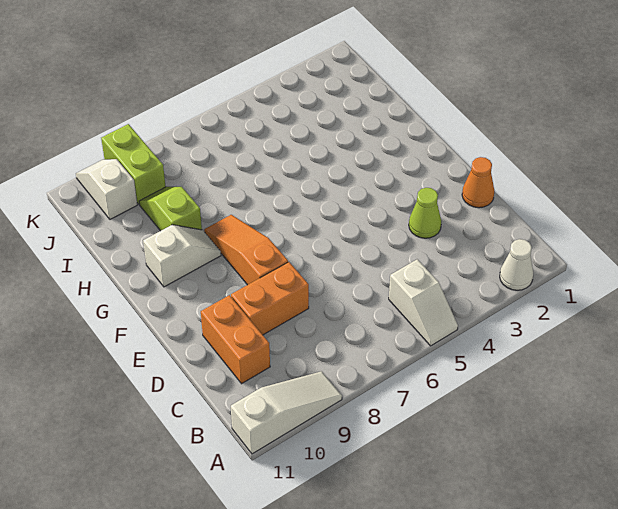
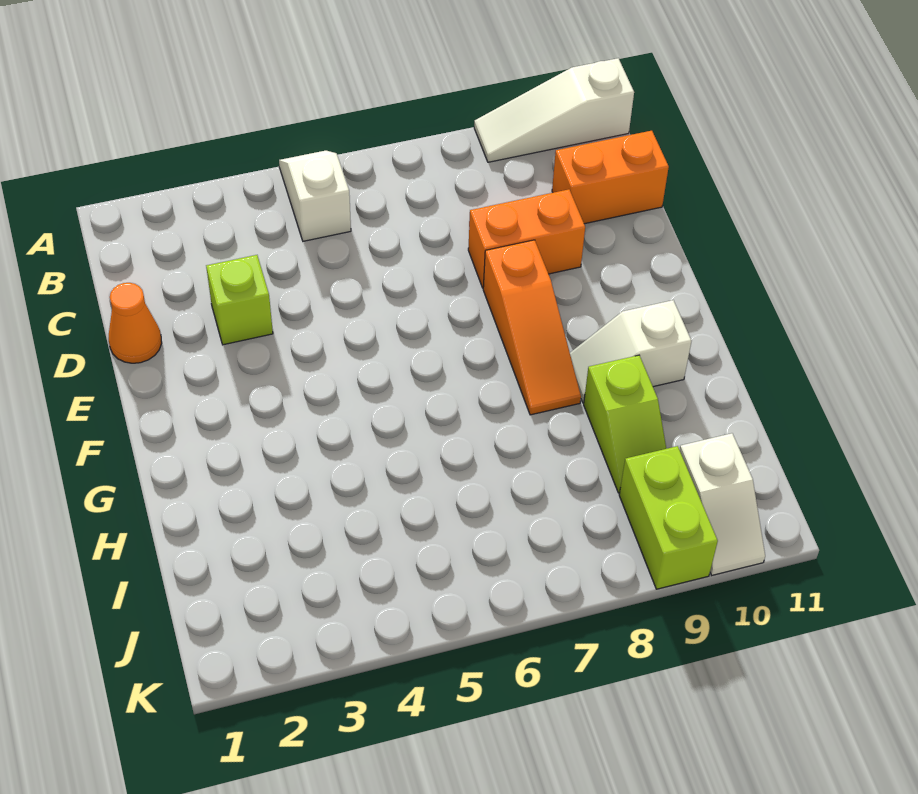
white 1x1 cone [500,239,533,290] -> none
orange 1x2 brick [201,295,270,384] -> orange 1x2 brick turned to [552,131,669,224]
lime 1x1 cone [409,188,441,238] -> lime 1x1 brick [206,255,273,345]

